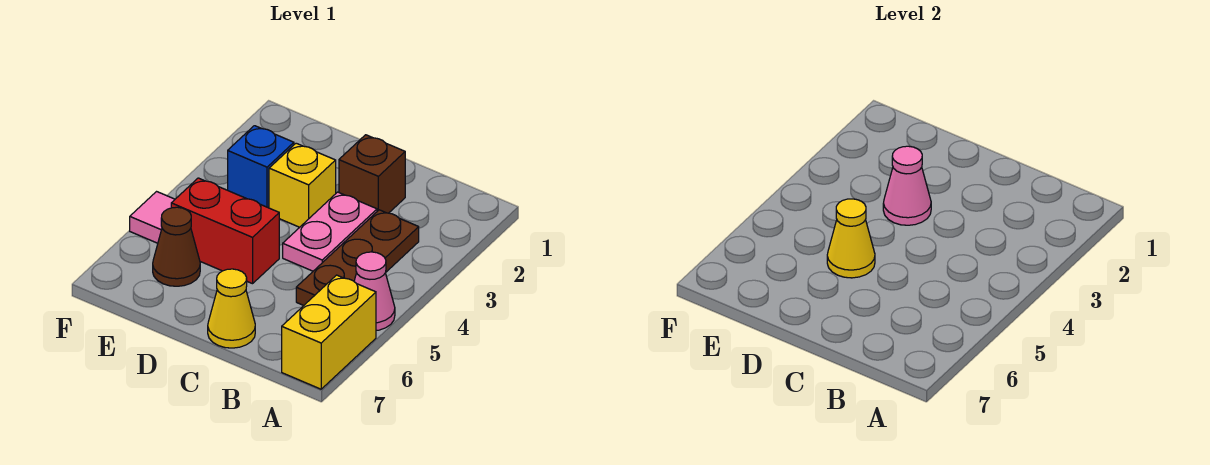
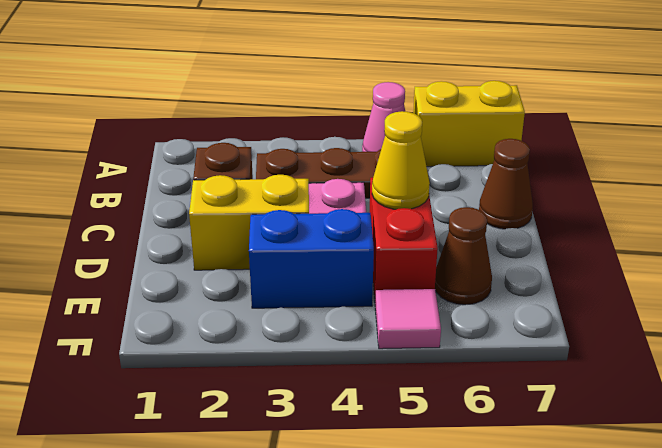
yellow 1x1 cone [208,269,255,348] -> brown 1x1 cone [479,139,533,229]
yellow 1x1 brick [269,143,336,227] -> yellow 1x2 brick [189,175,309,270]
pink 1x1 cone [883,146,931,225] -> none
blue 1x1 brick [228,126,294,208] -> blue 1x2 brick [249,209,374,308]

